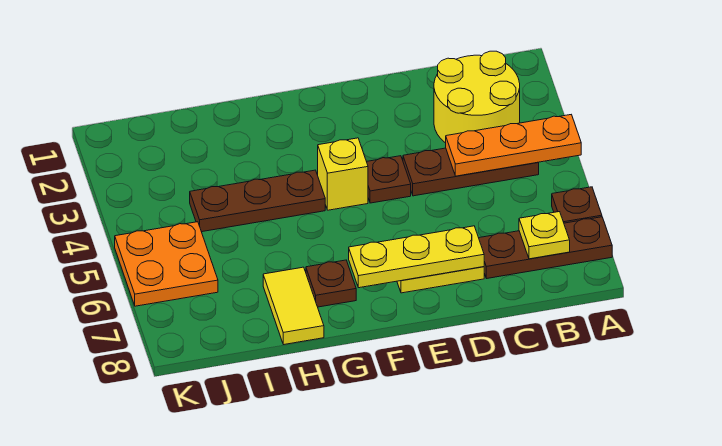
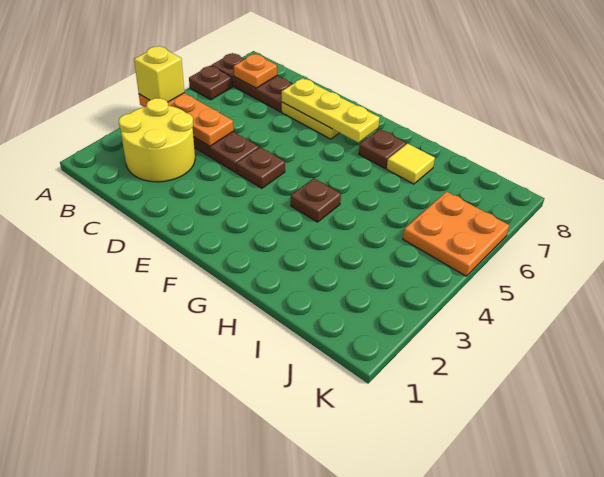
yellow 1x1 plate [519,212,570,259] -> orange 1x1 plate [234,54,277,88]
yellow 1x1 brick [318,138,368,210] -> yellow 1x1 brick moved to [134,46,185,102]
brown 1x3 plate [190,170,325,232] -> brown 1x1 plate [291,178,341,222]
yellow 1x2 tile [263,267,324,345] -> yellow 1x1 tile [387,143,435,184]

